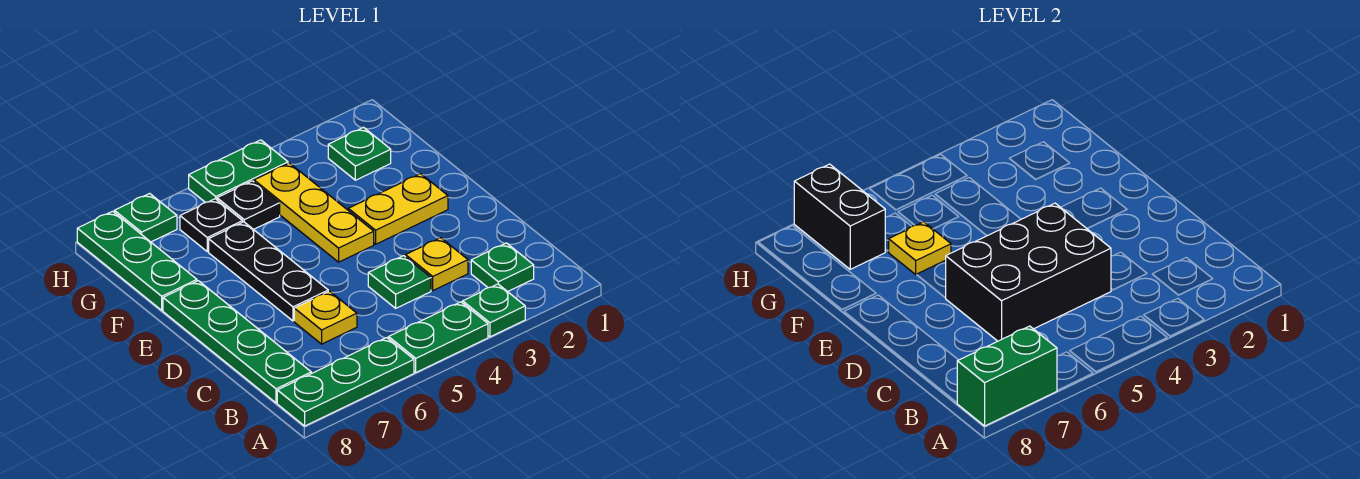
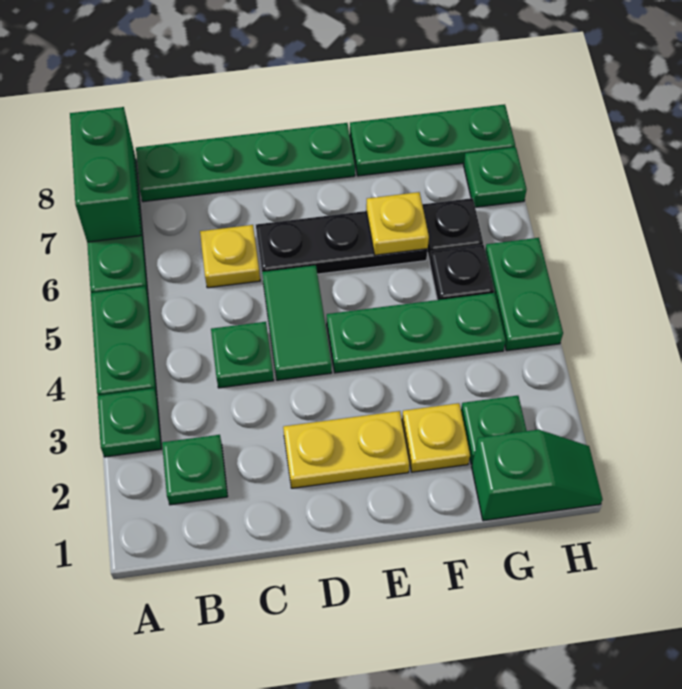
yellow 1x1 plate [406,238,468,290] -> yellow 1x1 plate moved to [402,403,470,472]
black 2x3 brick [946,203,1111,341] -> none
none -> green 1x2 tile [262,265,332,380]
yellow 1x2 plate [348,174,448,244] -> yellow 1x2 plate turned to [283,411,410,488]
yellow 1x3 plate [254,163,374,262] -> green 1x3 plate [327,293,506,373]
none -> green 1x2 slope [472,430,603,521]
black 1x2 brick [794,164,885,269] -> none

